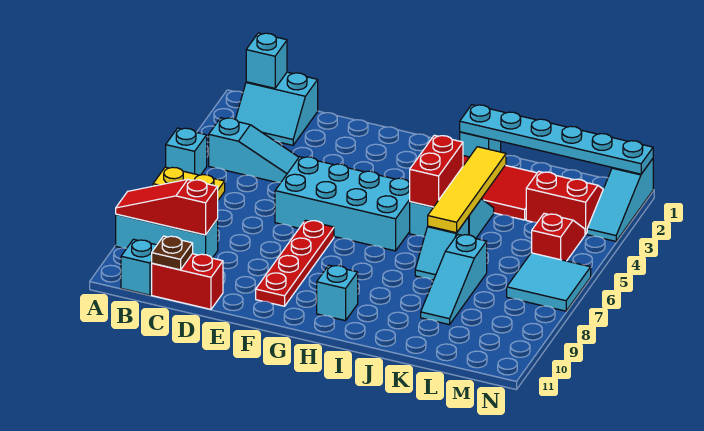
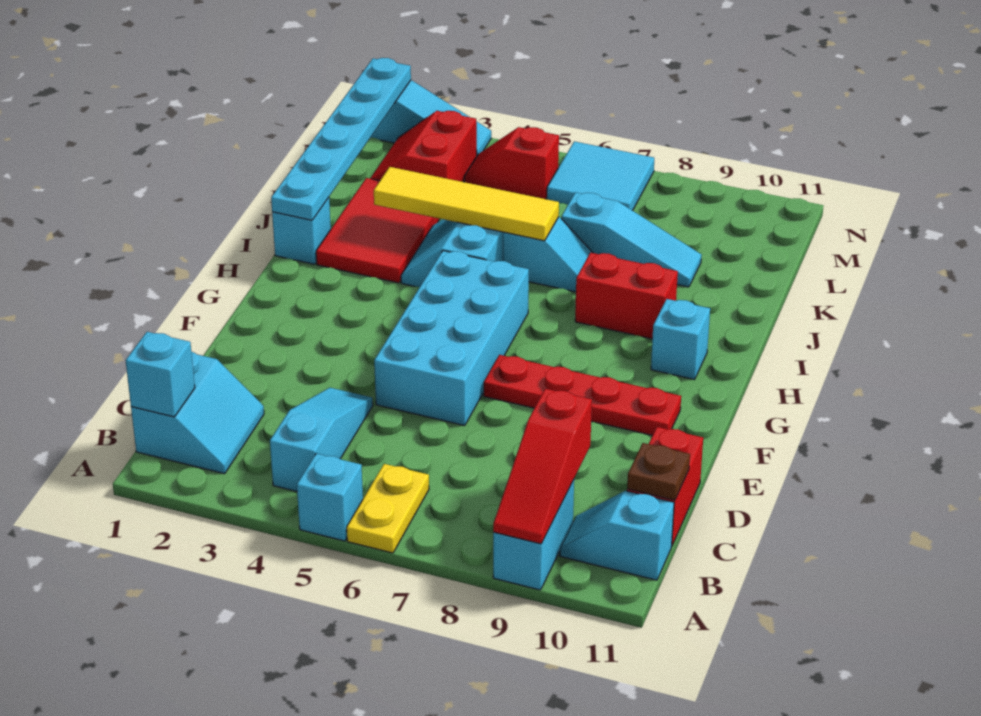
cyan 1x3 brick [116,214,218,258] -> cyan 1x2 brick [493,480,574,590]
red 1x2 brick [410,135,463,207] -> red 1x2 brick moved to [575,253,678,339]

